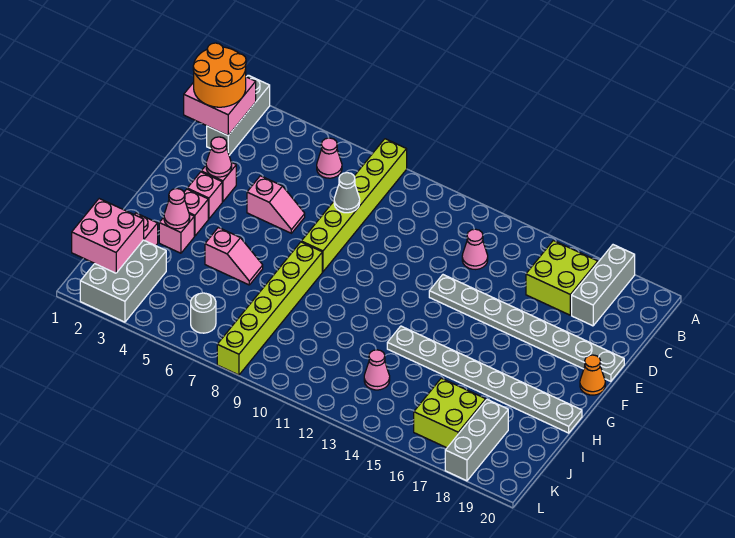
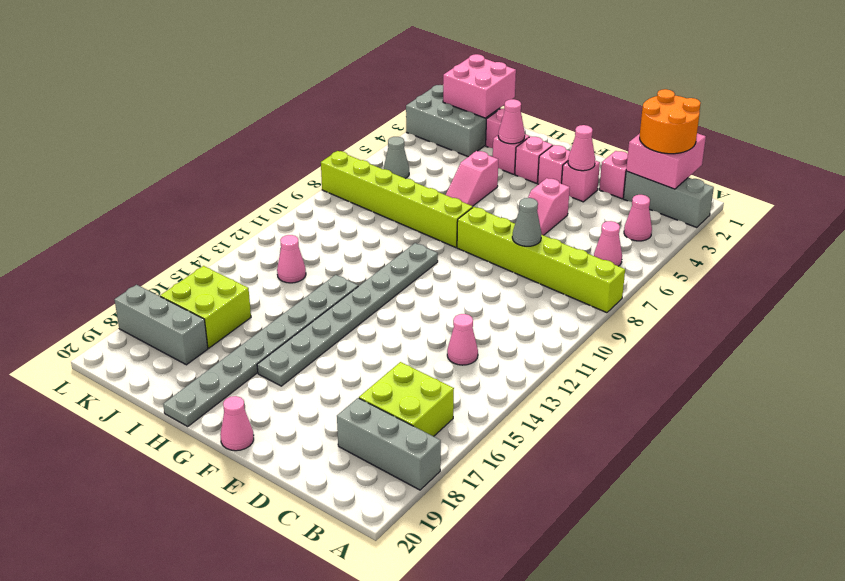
none -> pink 1x1 cone [624,195,652,241]
none -> pink 1x1 brick [599,151,628,199]
grey 1x8 plate [429,275,624,381] -> grey 1x8 plate moved to [257,243,438,386]
orange 1x1 cone [580,355,605,395] -> pink 1x1 cone [220,396,254,451]
grey 1x1 round brick [191,293,216,333] -> grey 1x1 cone [384,137,409,179]

